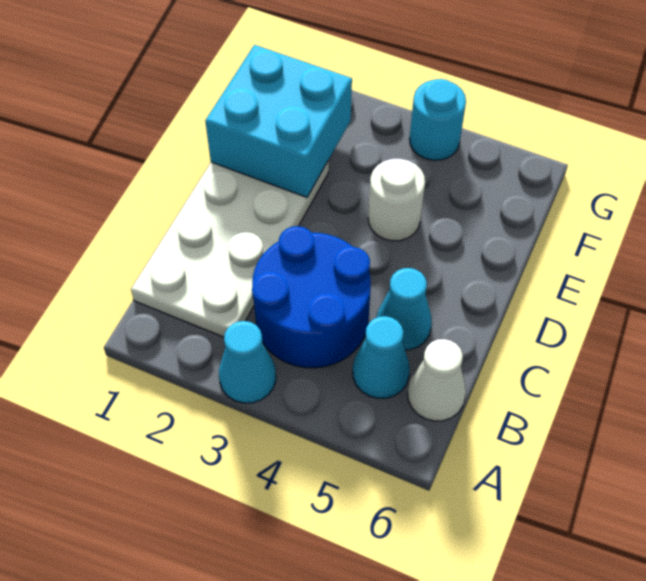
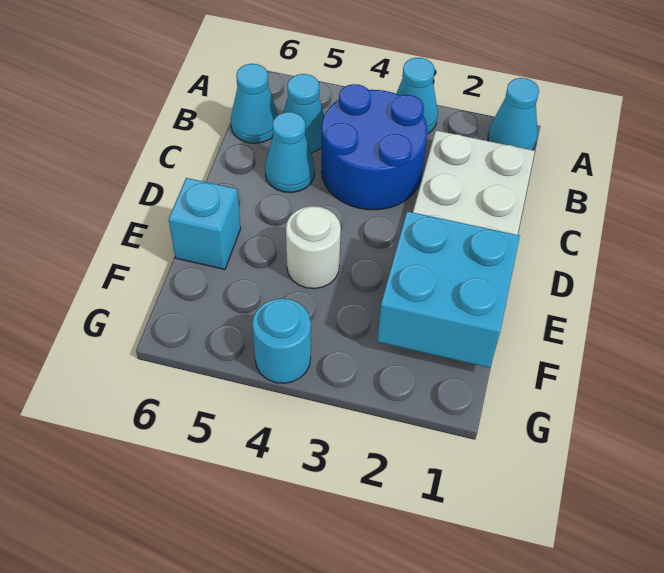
none -> cyan 1x1 cone [488,78,539,150]
white 1x1 cone [408,339,466,421] -> cyan 1x1 cone [231,64,278,143]
none -> cyan 1x1 brick [169,178,241,269]

